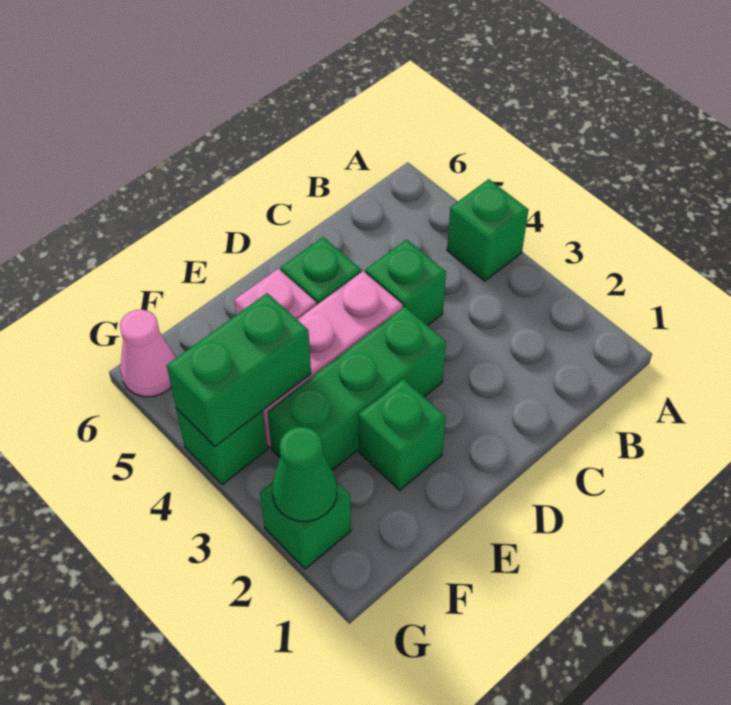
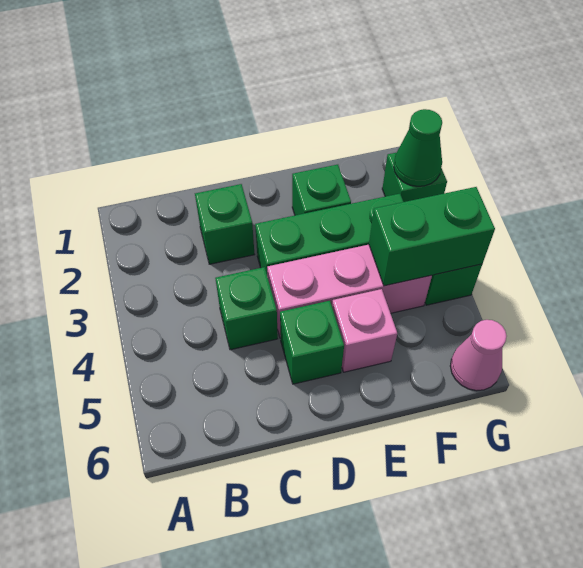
green 1x1 brick [447,179,528,281] -> green 1x1 brick moved to [195,184,254,264]

